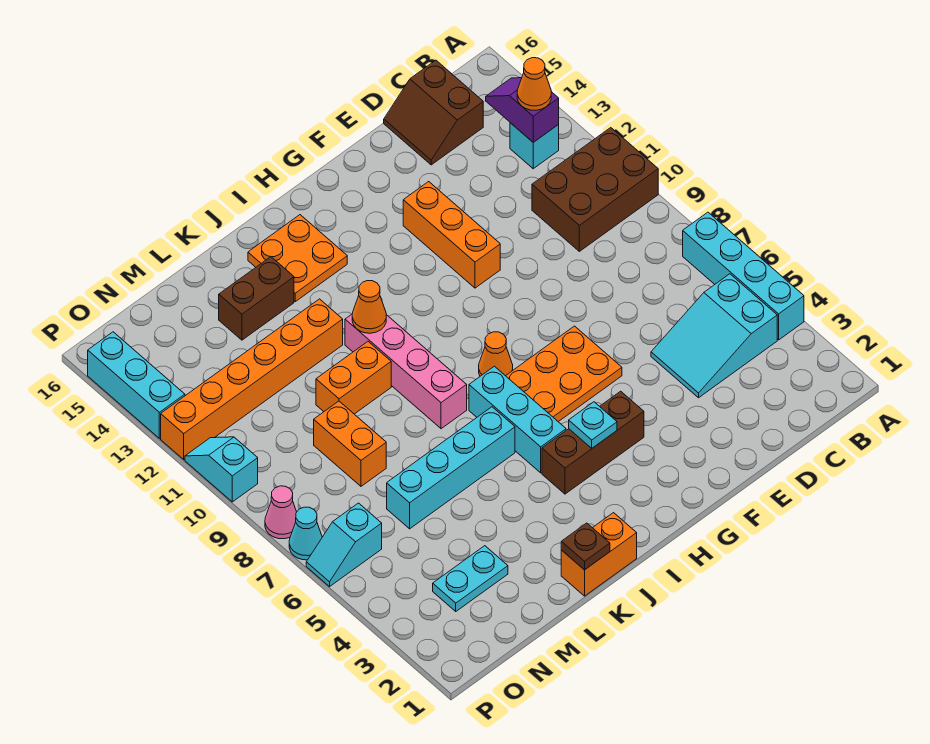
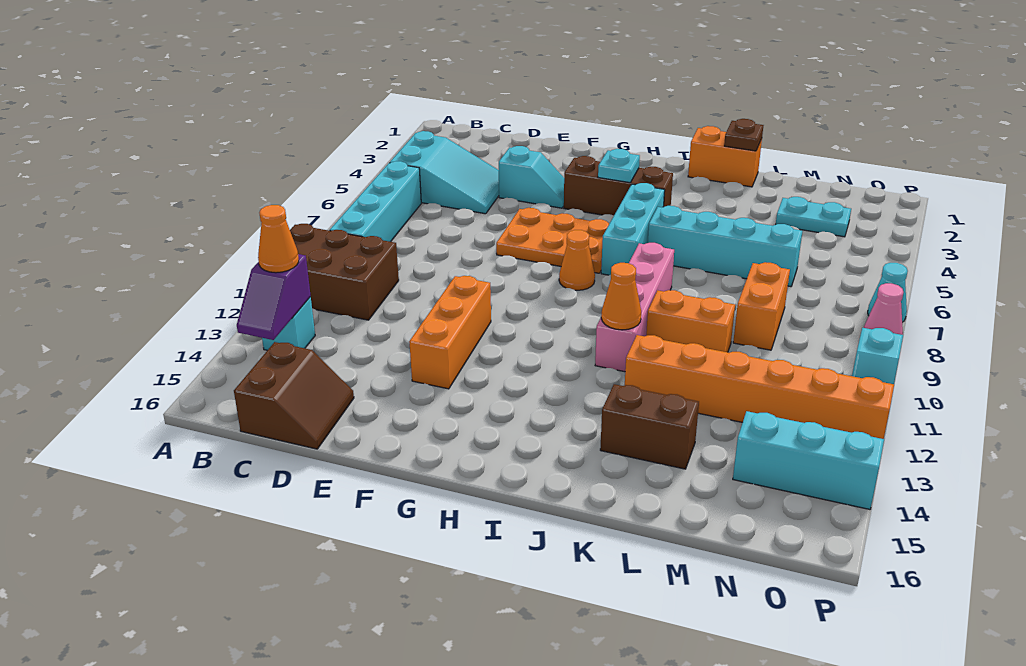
cyan 1x4 brick [683,212,804,340] -> cyan 1x4 brick moved to [330,161,421,242]
orange 2x2 plate [248,215,347,302] -> none
cyan 1x2 slope [306,503,382,587] -> cyan 1x2 slope moved to [499,146,564,208]
cyan 1x3 brick [88,332,185,438] -> cyan 1x3 brick turned to [733,411,884,509]

